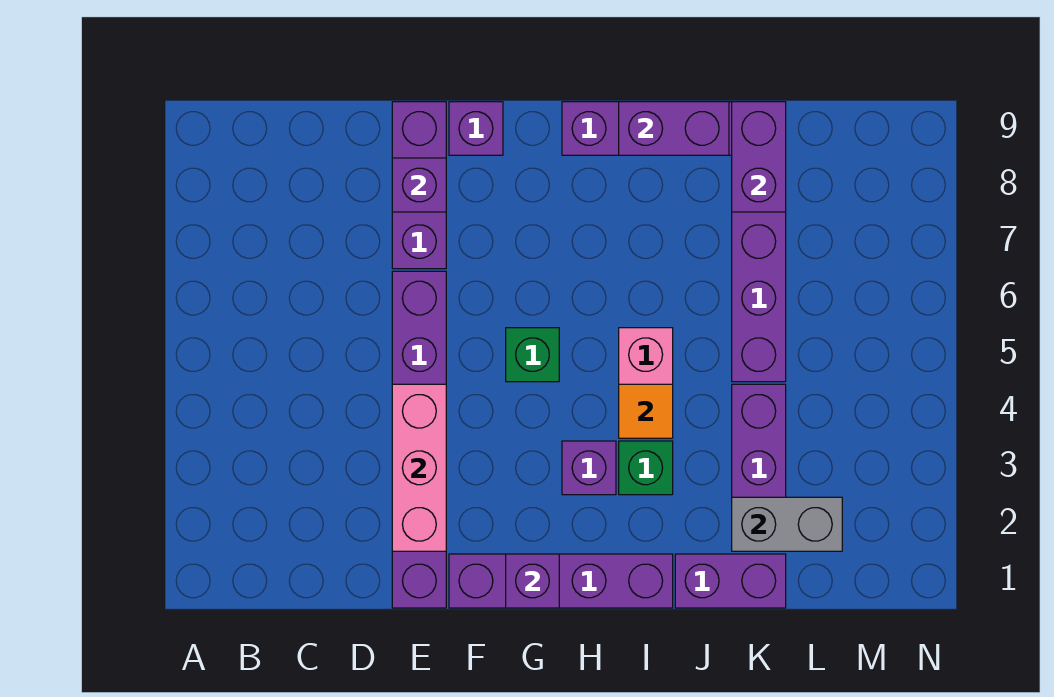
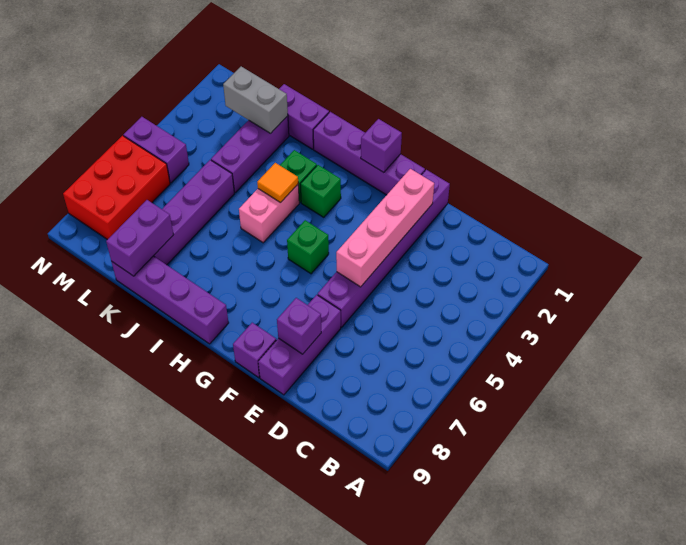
pink 1x3 brick [392,384,446,551] -> pink 1x4 brick [336,169,434,287]
purple 1x1 brick [562,441,616,495] -> green 1x1 brick [300,165,341,217]
purple 1x2 brick [619,102,729,155] -> purple 1x2 brick moved to [123,117,189,183]
none -> red 2x3 brick [63,136,170,240]

